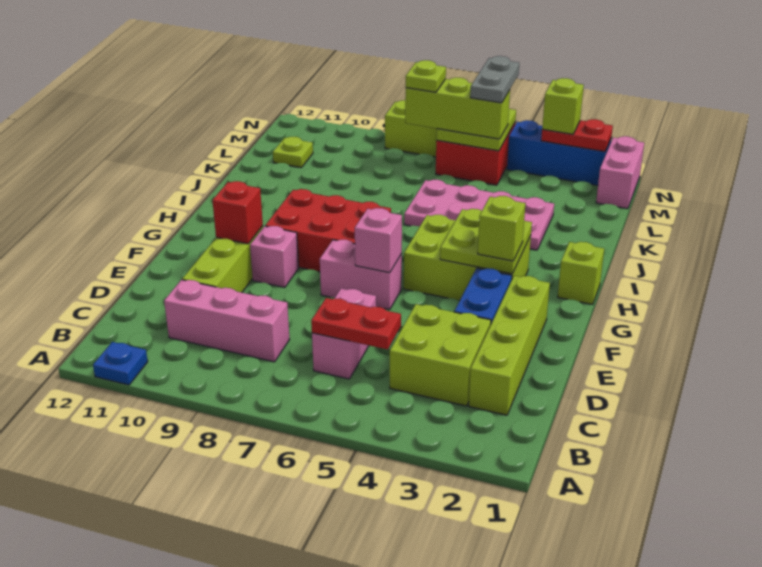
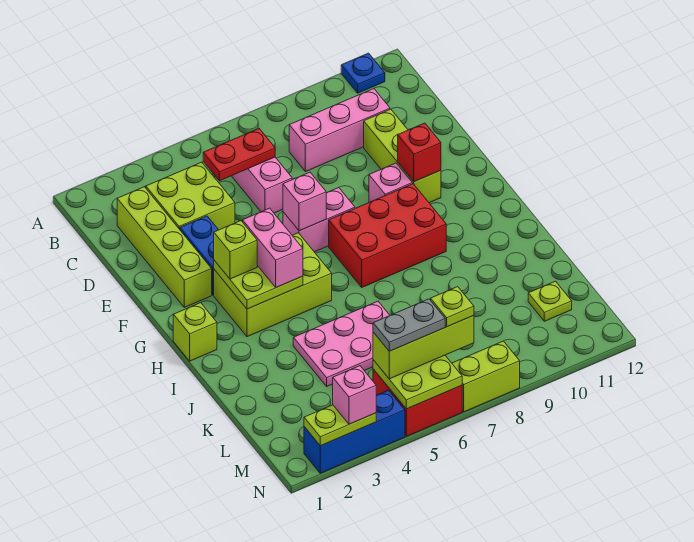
pink 2x4 plate [404,180,554,250] -> pink 2x3 plate [293,301,390,386]
pink 1x2 brick [596,136,644,209] -> pink 1x2 brick moved to [243,208,303,287]
grey 1x2 plate [470,56,519,103] -> grey 1x2 plate turned to [373,299,445,351]
red 1x2 plate [541,119,613,152] -> lime 1x2 plate [304,405,376,446]
lime 1x1 brick [542,78,584,134] -> pink 1x1 brick [333,366,376,424]

